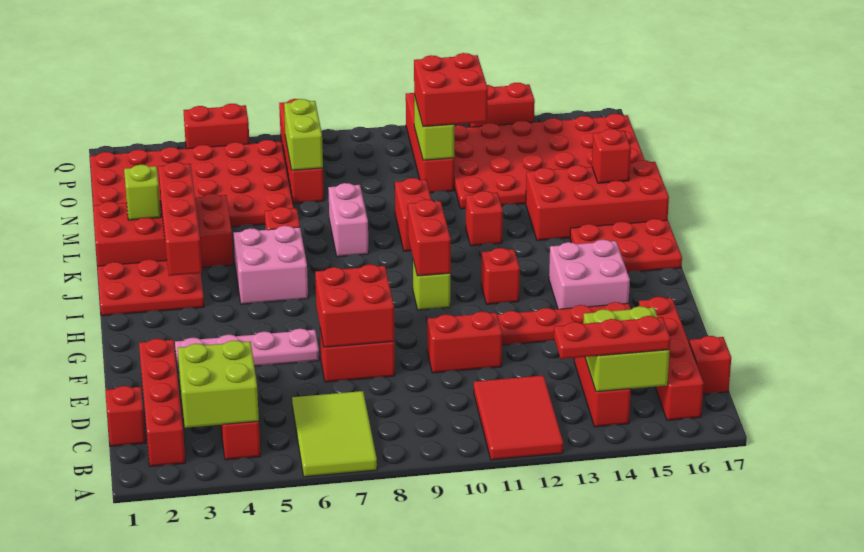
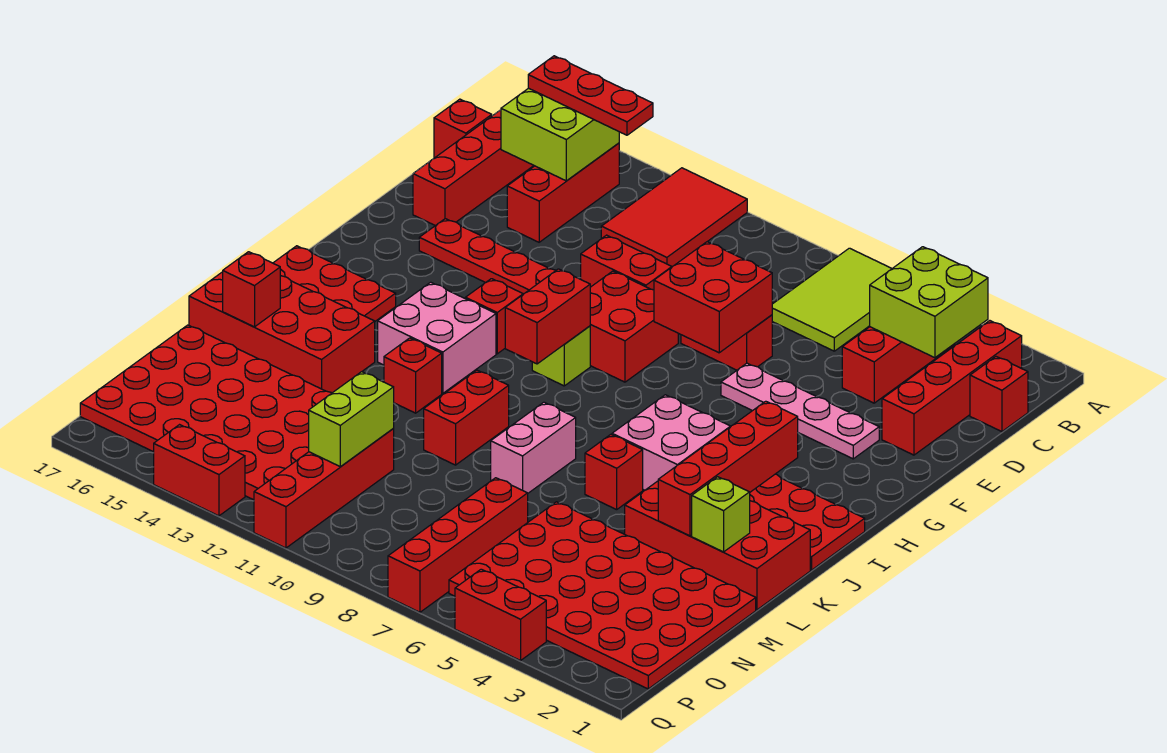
pink 2x2 brick [549,240,630,309] -> pink 2x2 brick moved to [378,282,496,393]
lime 1x2 brick [284,99,323,170] -> none
red 2x2 brick [414,53,488,127] -> red 2x2 brick moved to [590,271,678,382]

